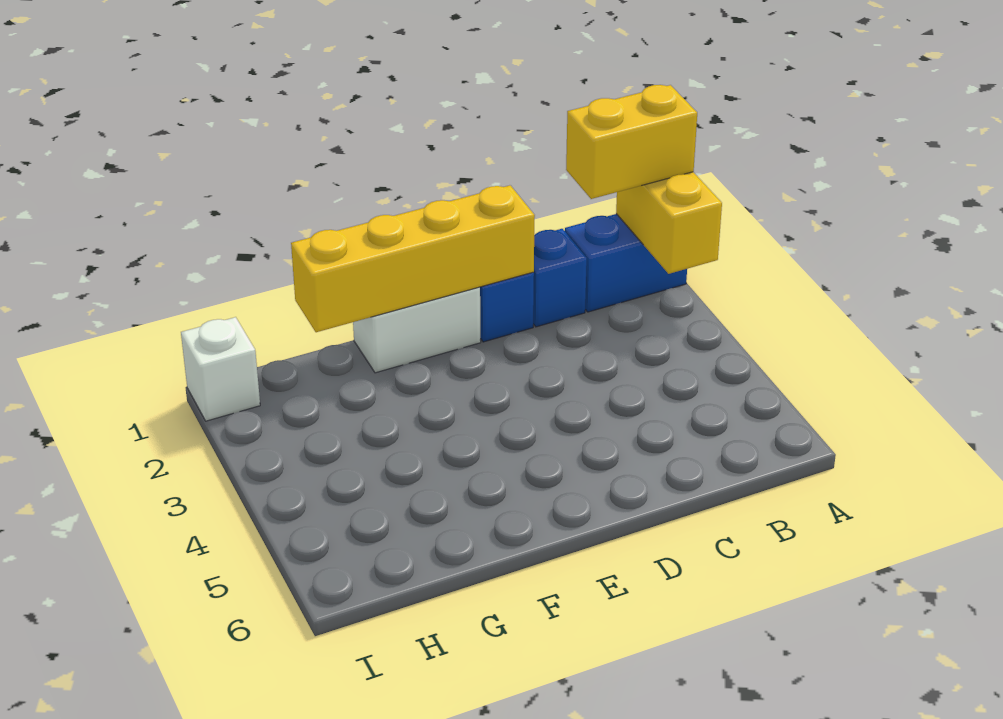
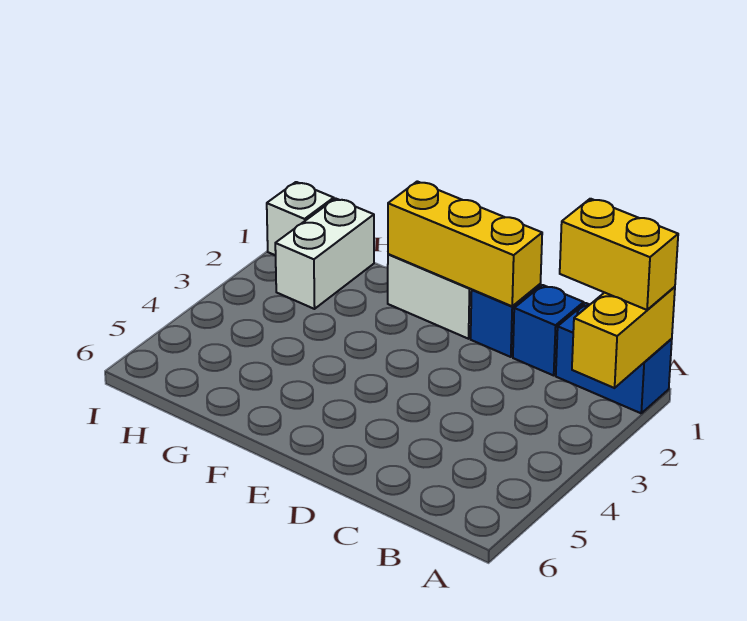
yellow 1x4 brick [291,185,535,332] -> yellow 1x3 brick [388,181,542,306]
none -> white 1x2 brick [275,198,374,309]

